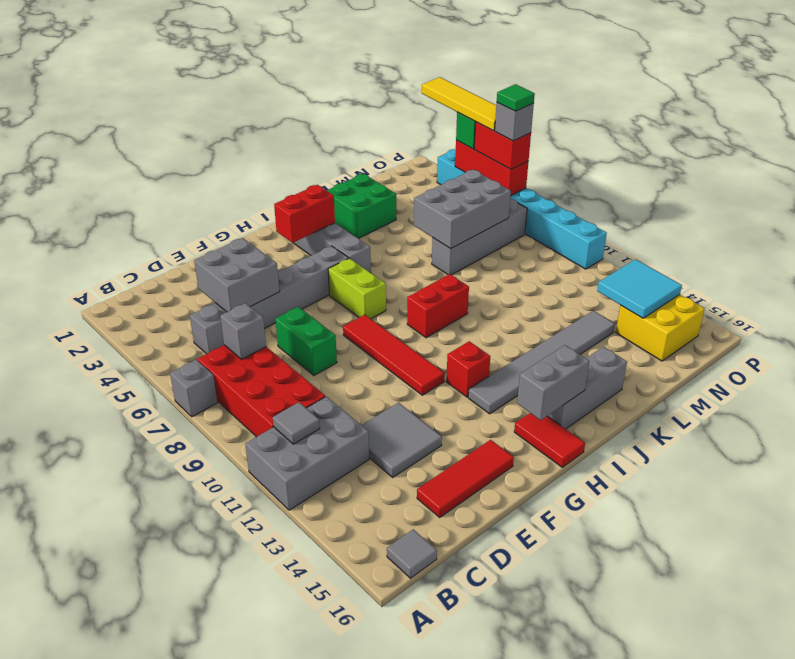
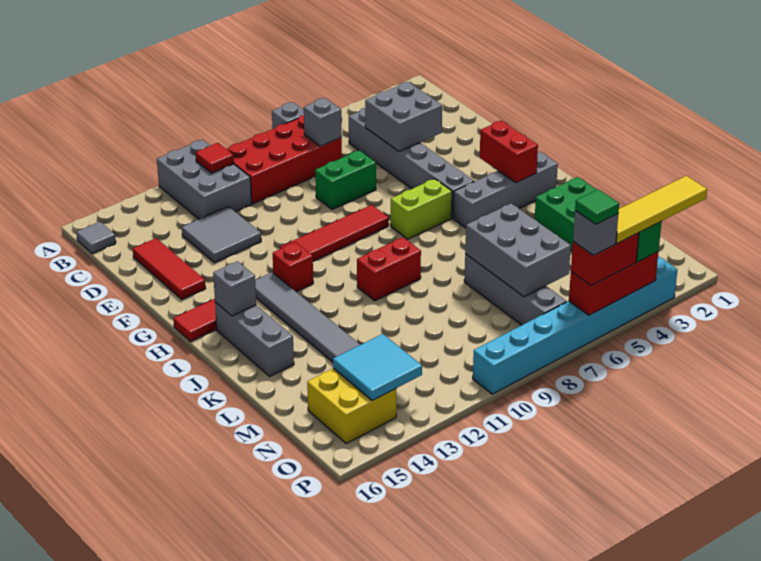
grey 1x1 tile [273,402,320,444] -> red 1x1 tile [196,143,234,173]
grey 1x2 brick [517,345,589,420] -> grey 1x1 brick [213,261,256,316]
red 1x2 brick [407,274,469,338] -> red 1x2 brick turned to [357,237,421,301]

